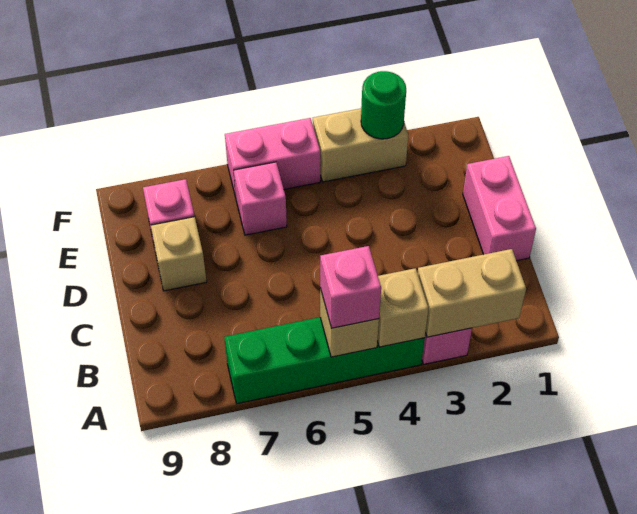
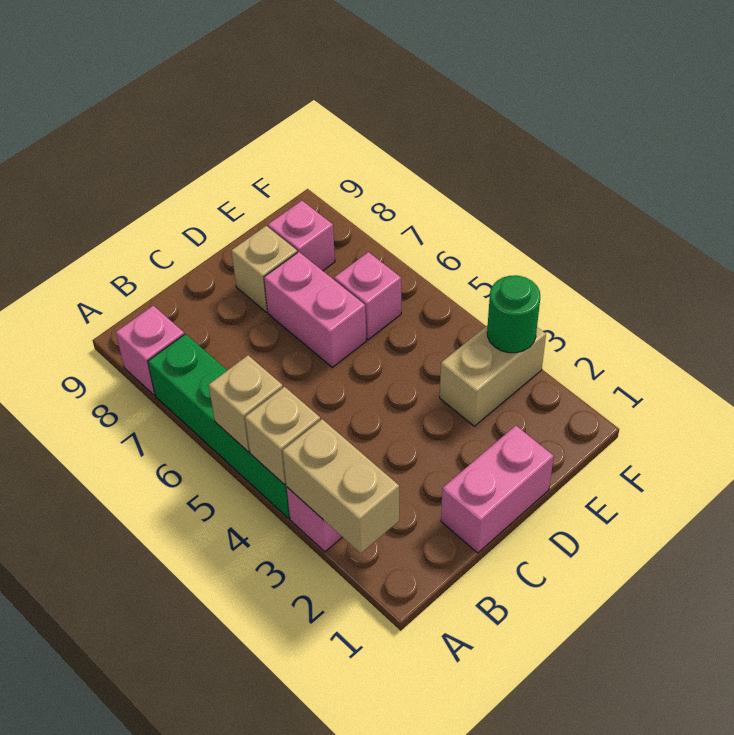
pink 1x1 brick [320,246,381,328] -> pink 1x1 brick moved to [116,306,184,395]
tan 1x2 brick [313,109,408,182] -> tan 1x2 brick turned to [440,325,546,426]
pink 1x2 brick [225,118,320,197] -> pink 1x2 brick moved to [264,252,366,367]

